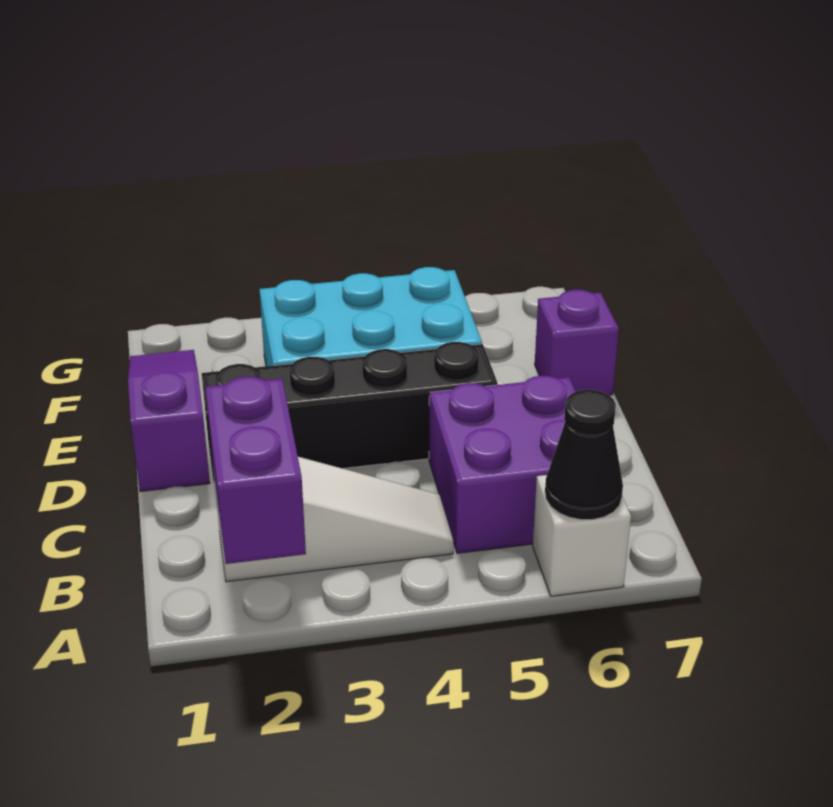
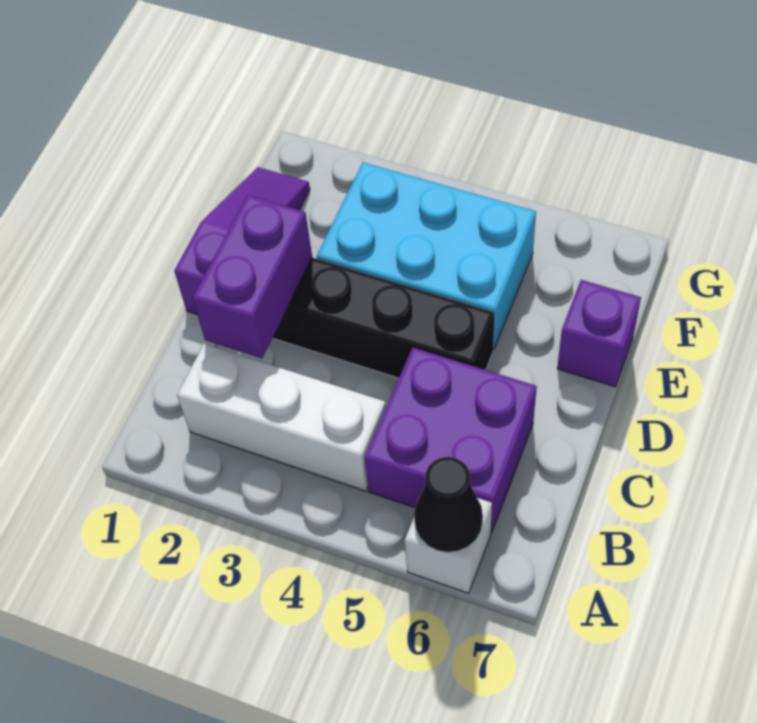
purple 1x2 brick [205,377,306,564] -> purple 1x2 brick moved to [193,195,312,358]
white 1x3 slope [213,457,453,582] -> white 1x3 brick [177,343,386,491]

